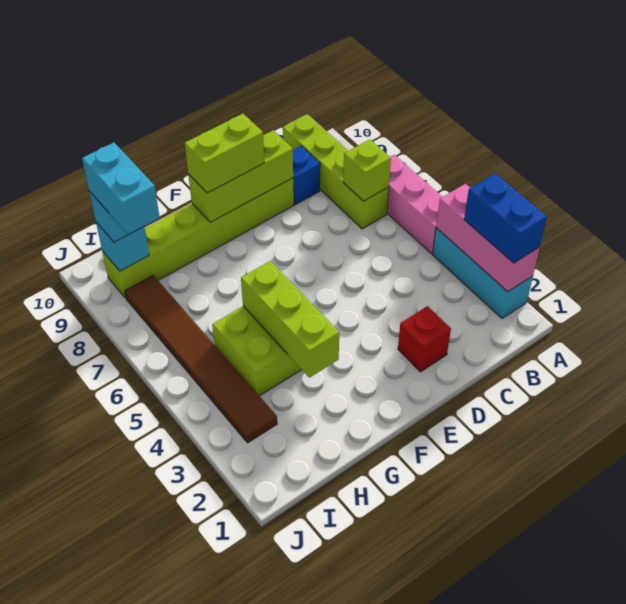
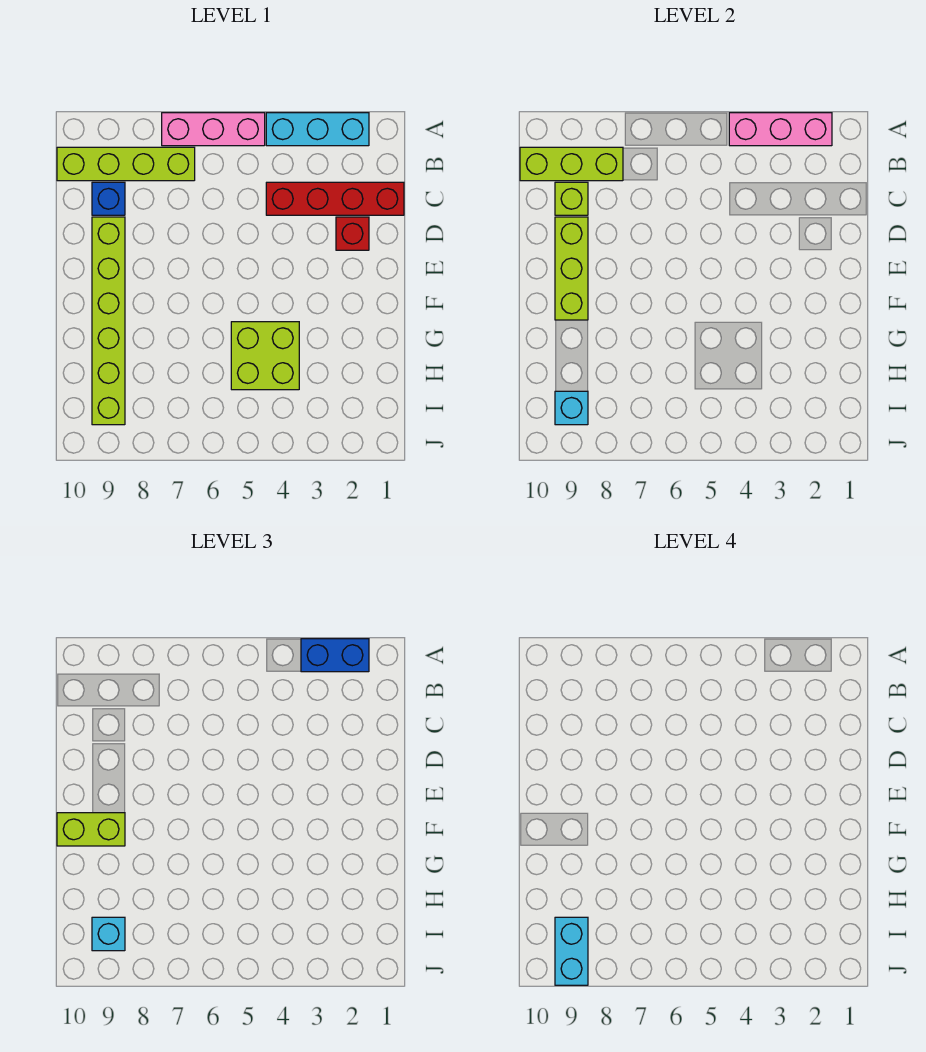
lime 1x1 brick [343,139,391,201] -> lime 1x1 brick moved to [555,182,588,215]
none -> red 1x4 brick [266,182,404,215]
lime 1x2 brick [185,114,264,193] -> lime 1x2 brick turned to [57,813,125,846]
lime 1x3 brick [241,261,339,378] -> lime 1x3 brick moved to [520,147,623,181]
brown 1x6 tile [125,275,277,443] -> none
cyan 1x2 brick [82,143,160,234] -> cyan 1x2 brick turned to [555,917,588,985]

